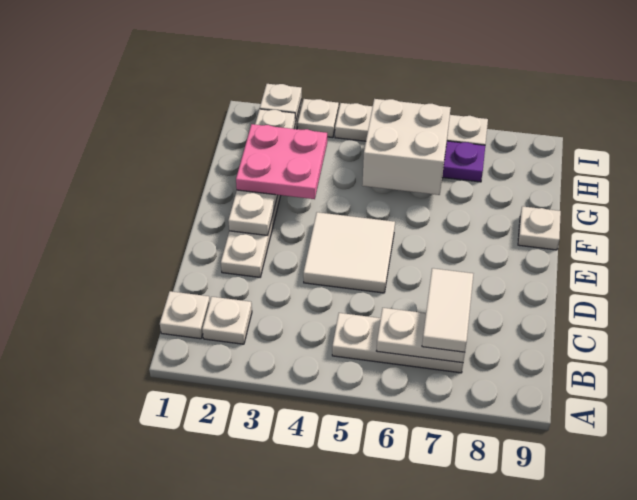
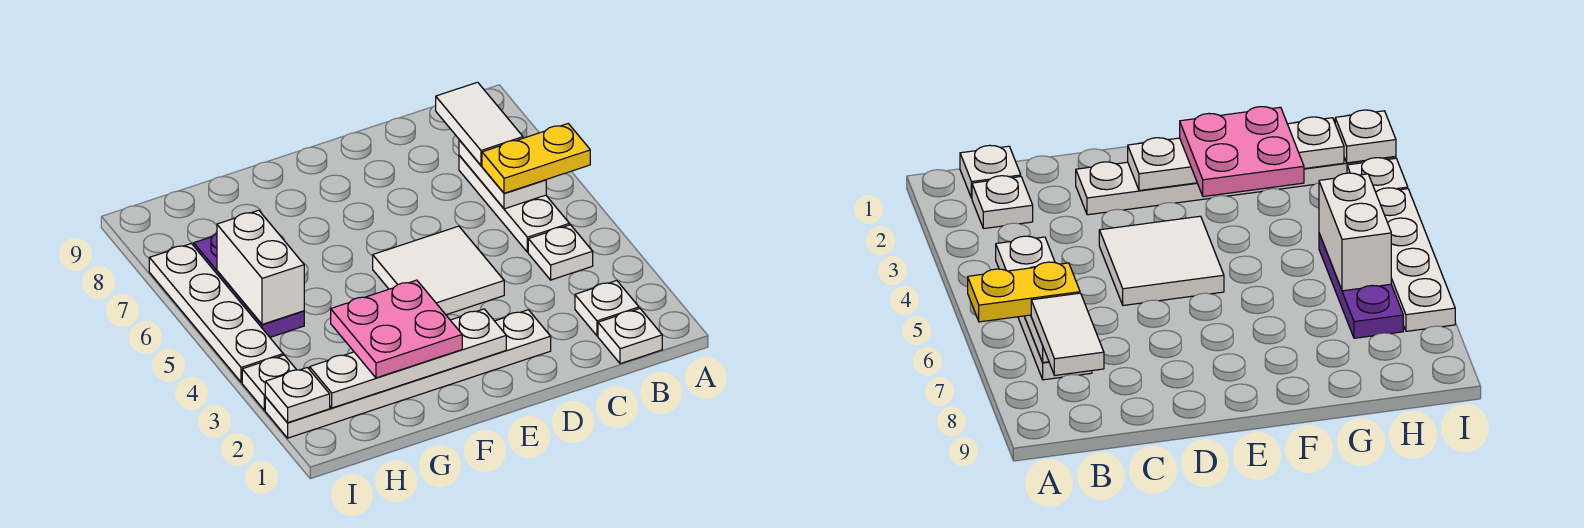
none -> yellow 1x2 plate [482,124,590,193]
white 1x2 tile [422,268,473,352] -> white 1x2 tile turned to [436,82,523,165]
white 1x1 plate [518,206,561,250] -> white 1x1 plate moved to [528,225,593,280]
white 2x2 brick [362,99,451,195] -> white 1x2 brick [217,210,304,324]

